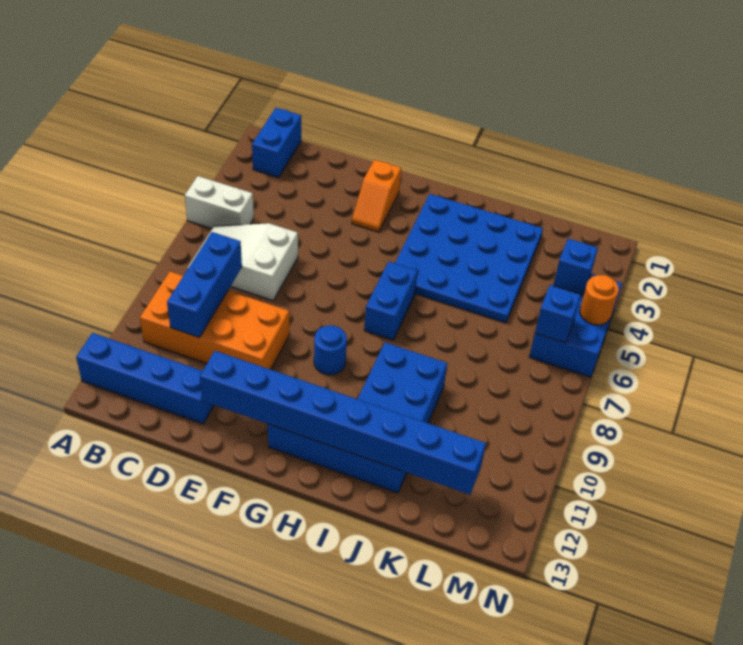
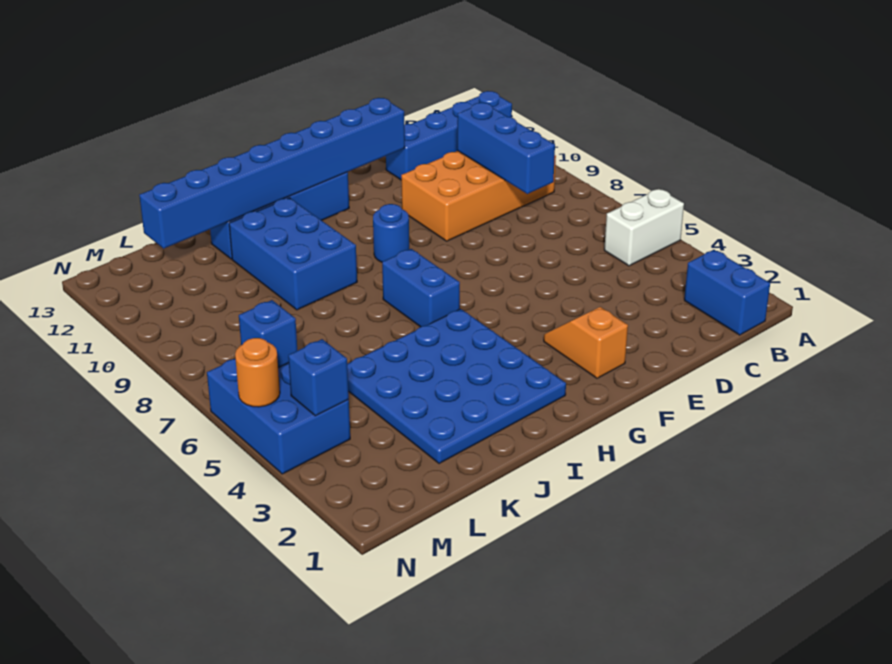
white 2x3 slope [187,223,298,300] -> none

